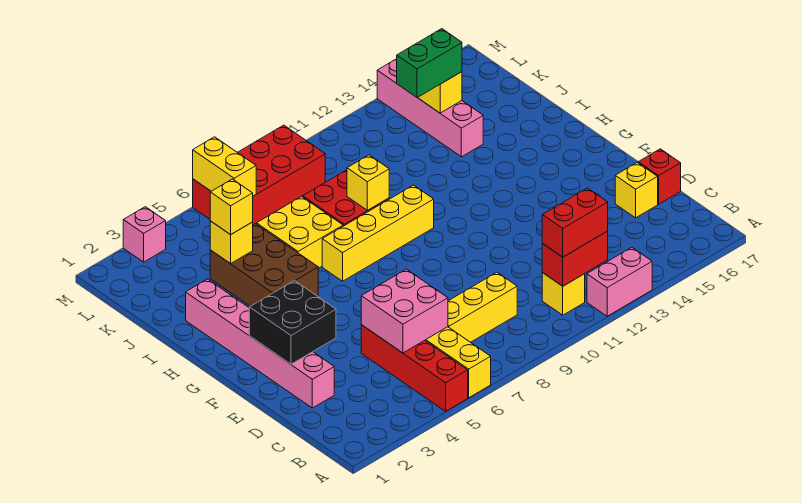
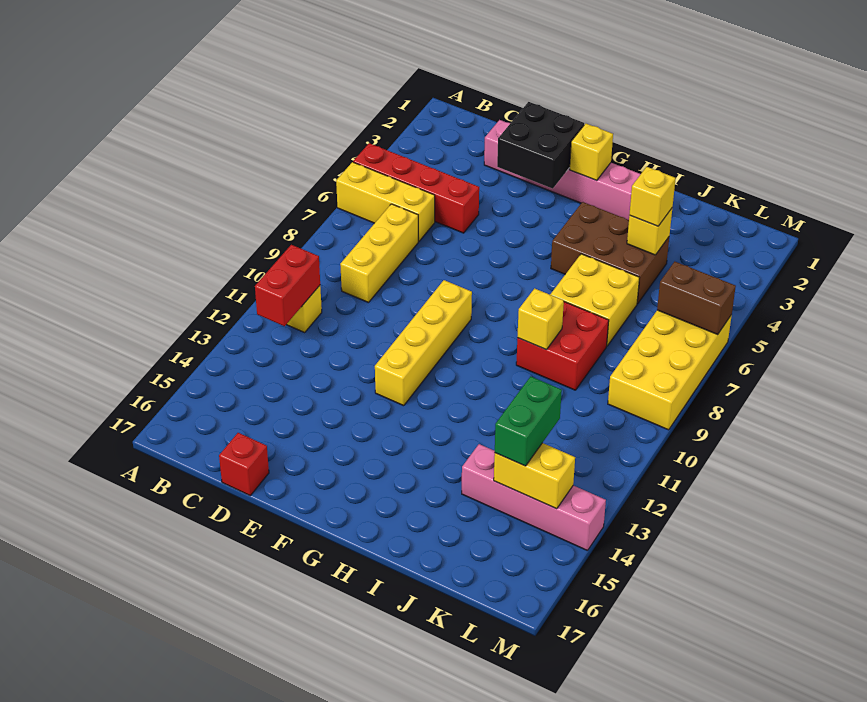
pink 1x2 brick [587,248,652,316] -> none
red 1x2 brick [542,188,608,257] -> none
pink 2x2 brick [361,269,448,353] -> none
yellow 1x1 brick [615,163,658,218] -> yellow 1x1 brick moved to [570,124,613,181]
yellow 1x4 brick [322,185,434,281] -> yellow 1x4 brick moved to [375,280,472,406]
red 2x4 brick [193,125,325,225] -> yellow 2x4 brick [608,310,732,430]
yellow 1x2 brick [193,137,256,196] -> brown 1x2 brick [657,262,736,335]
pink 1x1 brick [123,207,166,262] -> none

